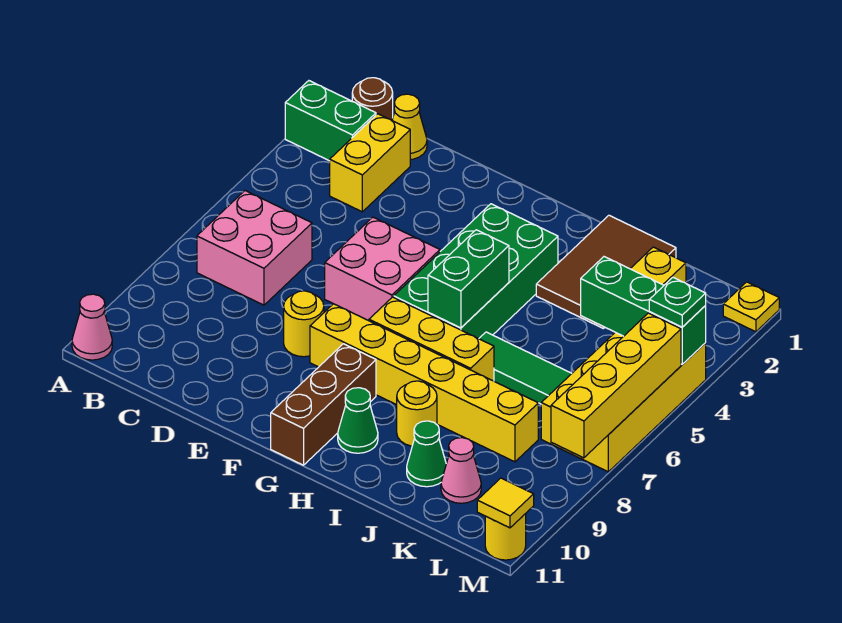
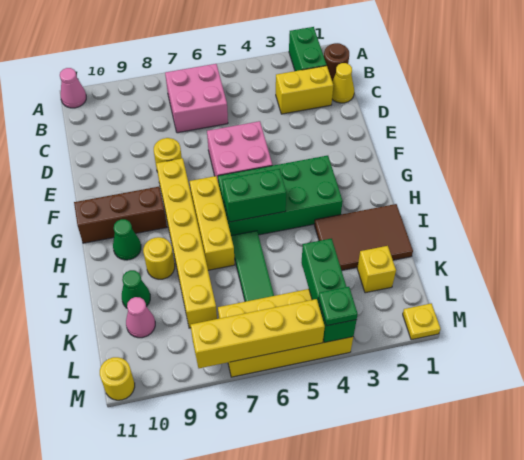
yellow 1x1 tile [477,478,534,528] -> none

